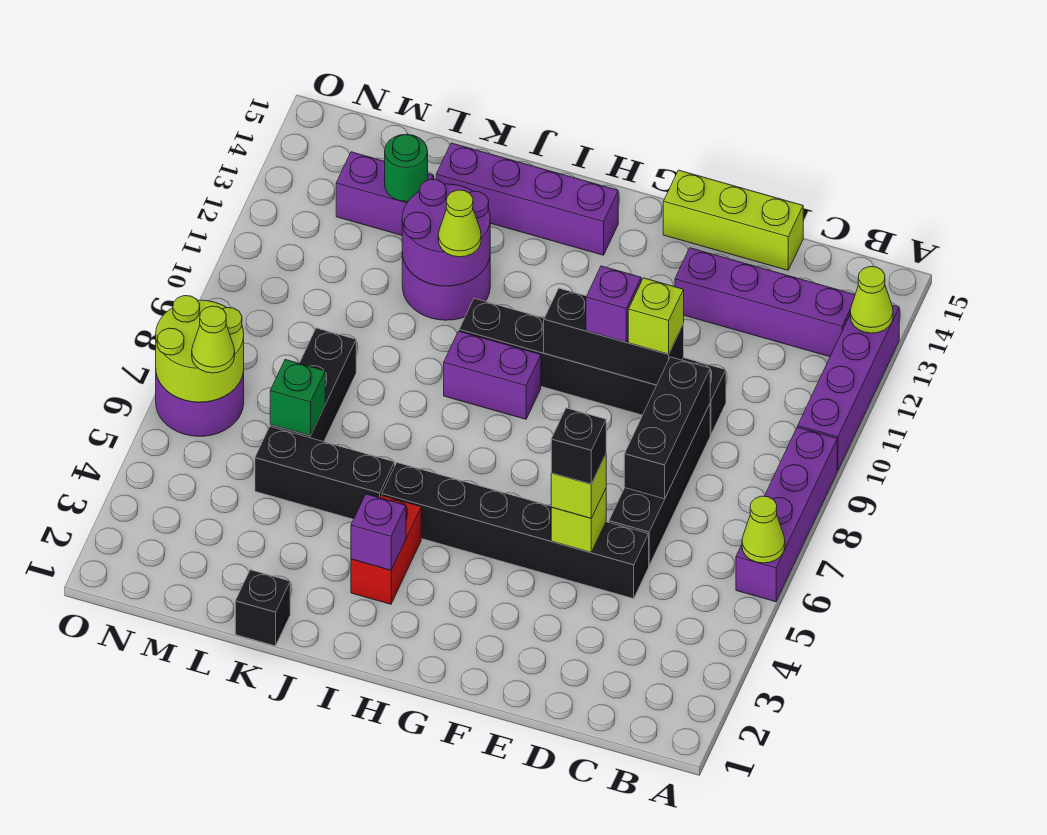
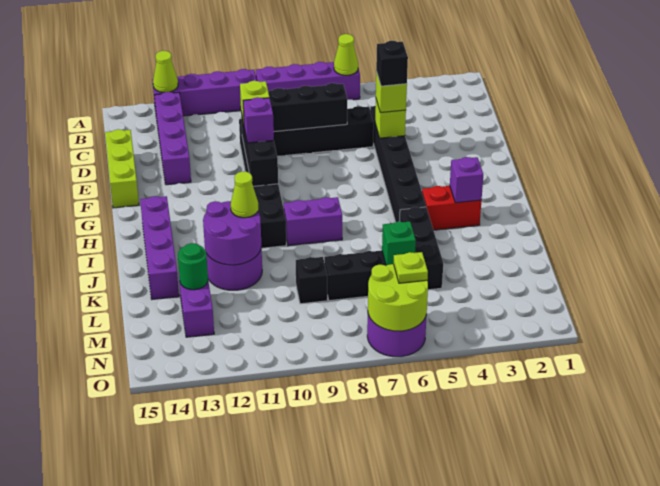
purple 1x2 brick [444,331,541,419] -> purple 1x2 brick turned to [284,197,342,246]
black 1x1 brick [235,570,290,646] -> black 1x1 brick moved to [296,257,327,304]
lime 1x1 cone [192,306,235,373] -> lime 1x1 plate [394,252,428,283]

